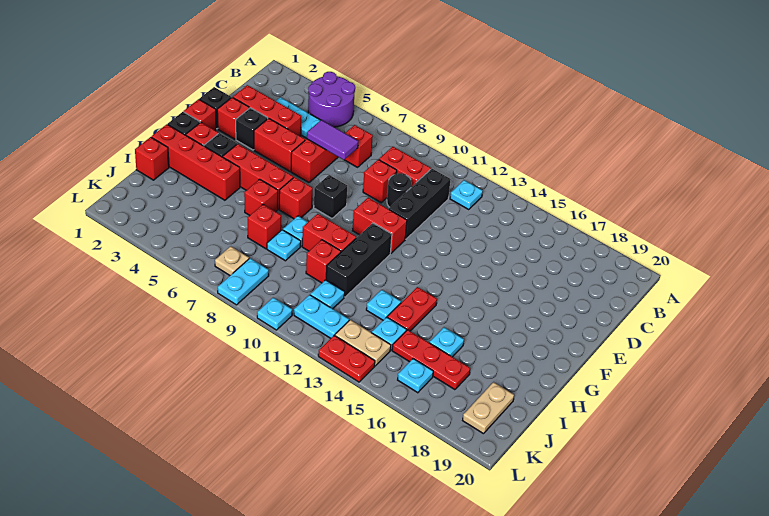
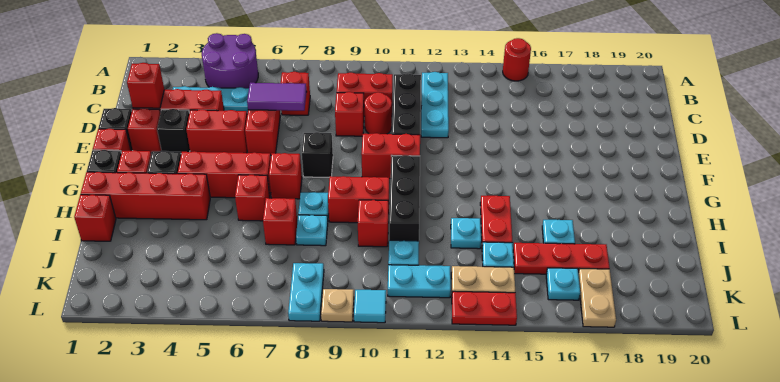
none -> red 1x1 round brick [503,38,531,81]
cyan 1x1 plate [450,180,483,209] -> cyan 1x3 plate [421,72,449,138]
none -> red 1x1 brick [127,63,164,108]
black 1x1 round brick [387,173,412,207] -> red 1x1 round brick [364,92,392,134]
tan 1x2 plate [463,382,514,434] -> tan 1x2 plate moved to [578,269,616,327]
tan 1x1 plate [215,246,249,275] -> tan 1x1 plate moved to [321,289,354,322]
cyan 1x1 plate [257,297,292,330] -> cyan 1x1 tile [354,290,386,323]

